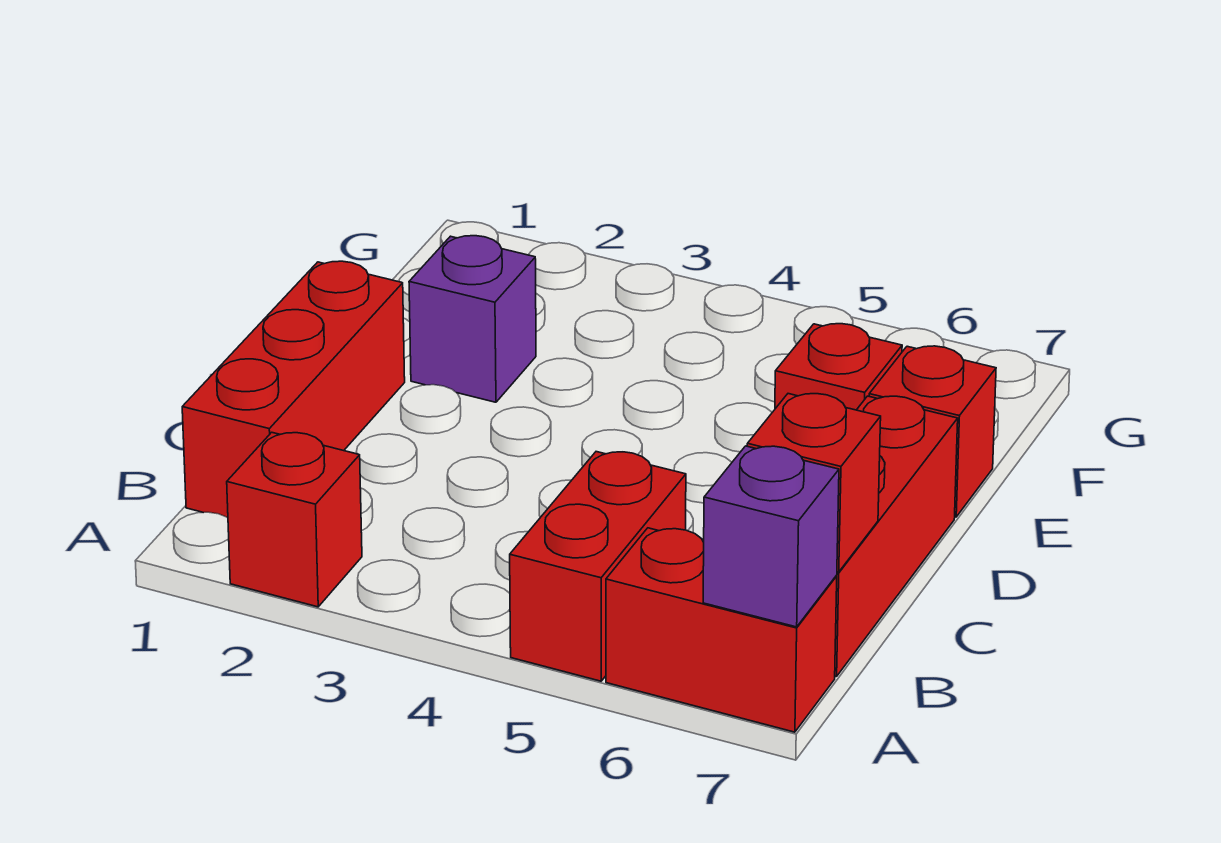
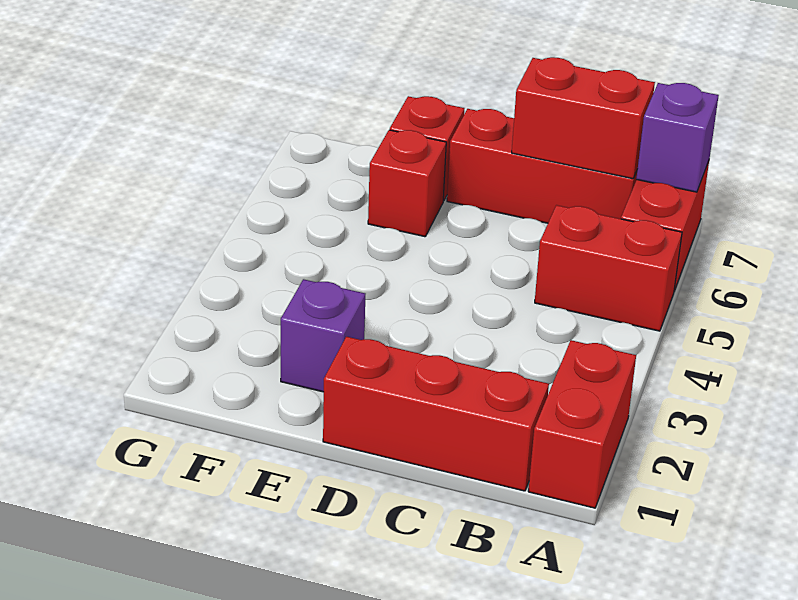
red 1x1 brick [227,432,362,607] -> red 1x2 brick [528,340,636,508]
red 1x1 brick [747,394,881,572] -> red 1x2 brick [512,57,655,179]

